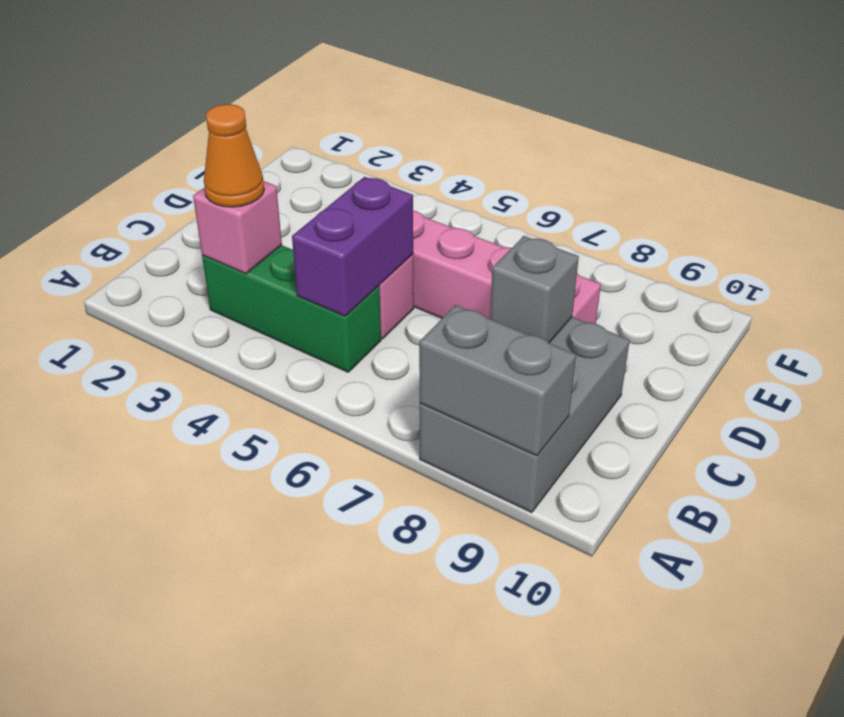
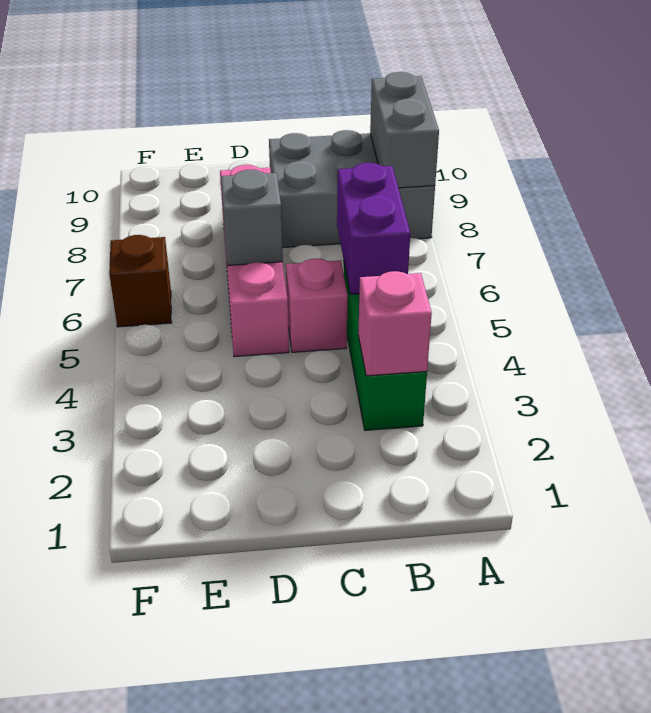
orange 1x1 cone [204,104,264,207] -> none
purple 1x2 brick [292,177,413,316] -> purple 1x2 brick turned to [337,163,410,294]
grey 1x1 brick [490,236,579,343] -> grey 1x1 brick moved to [221,170,283,266]
none -> brown 1x1 brick [109,235,172,327]

